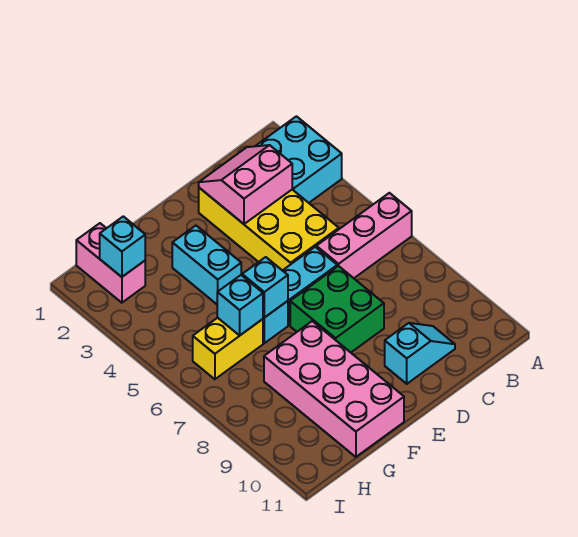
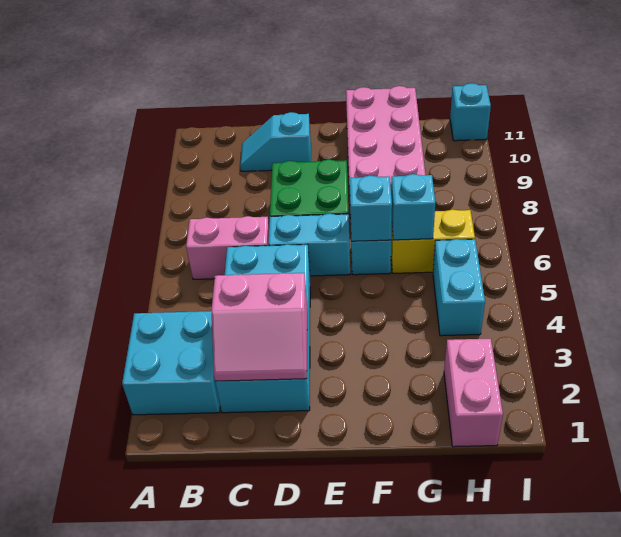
pink 1x3 brick [316,193,412,278] -> pink 1x2 brick [186,216,269,279]
yellow 2x4 brick [199,188,339,270] -> cyan 2x4 brick [215,244,310,413]
cyan 1x2 brick [172,226,241,304] -> cyan 1x2 brick moved to [433,239,485,336]
cyan 1x1 brick [100,216,145,277] -> cyan 1x1 brick moved to [450,83,491,141]

